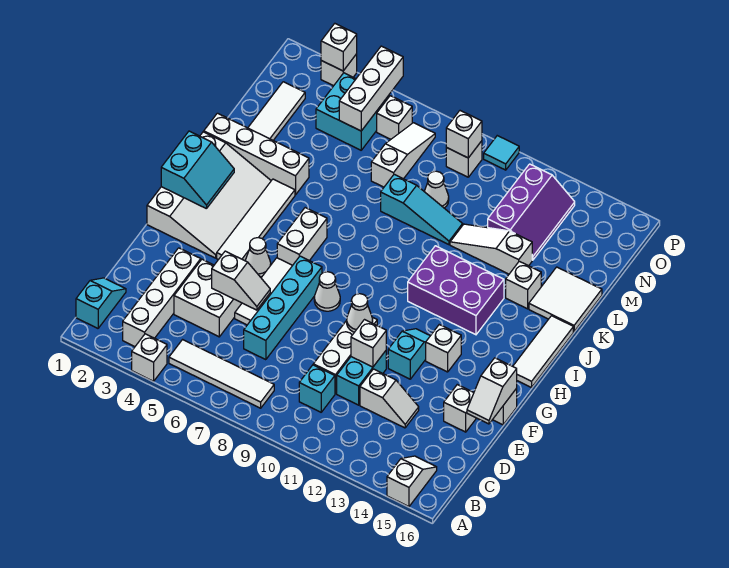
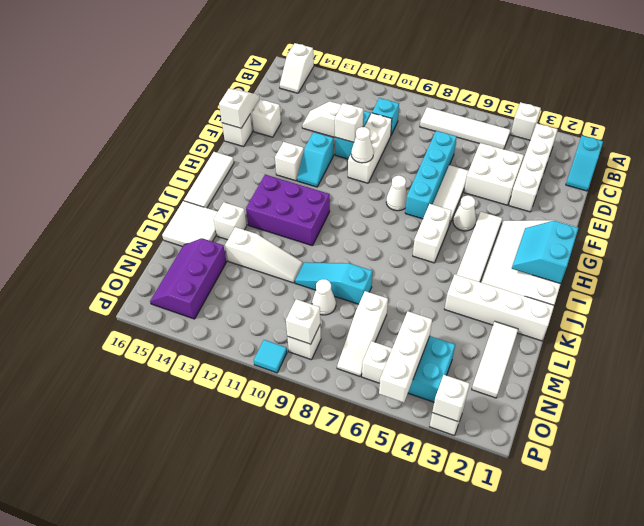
white 1x2 slope [212,251,270,310] -> none
purple 2x3 slope [488,164,575,260] -> purple 2x3 slope moved to [150,238,226,319]

